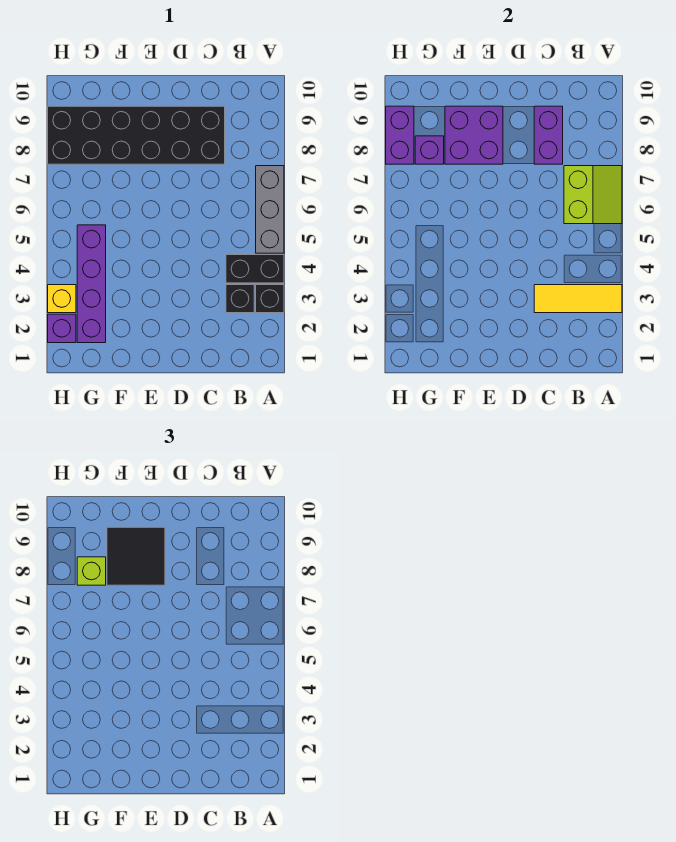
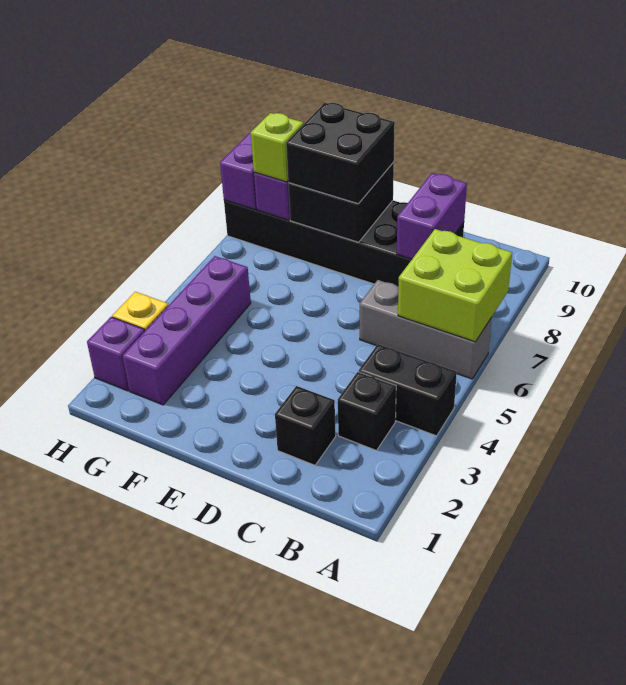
black 1x1 brick [256,285,284,313] -> black 1x1 brick moved to [275,386,336,465]
yellow 1x3 tile [534,285,622,313] -> none
grey 1x3 brick [256,166,284,253] -> grey 1x3 brick turned to [360,280,492,379]
lime 2x2 slope [564,166,622,224] -> lime 2x2 brick [398,229,512,342]
purple 2x2 brick [445,106,503,164] -> black 2x2 brick [288,163,394,242]
black 2x2 tile [107,527,165,585] -> black 2x2 brick [286,103,395,204]

